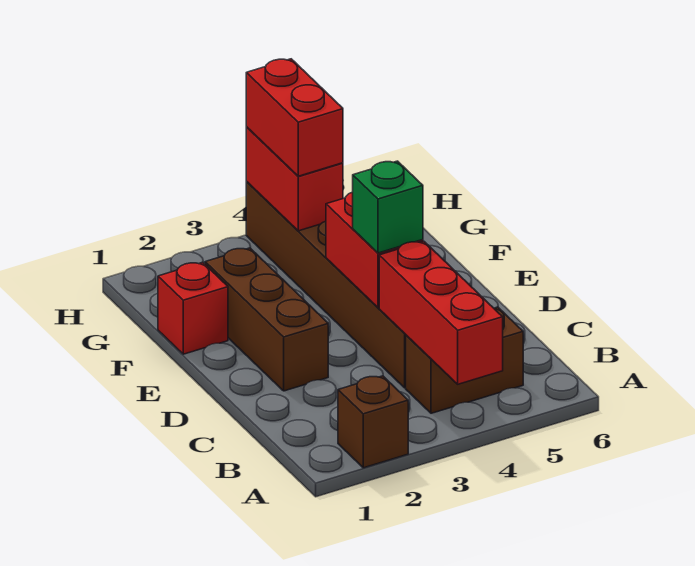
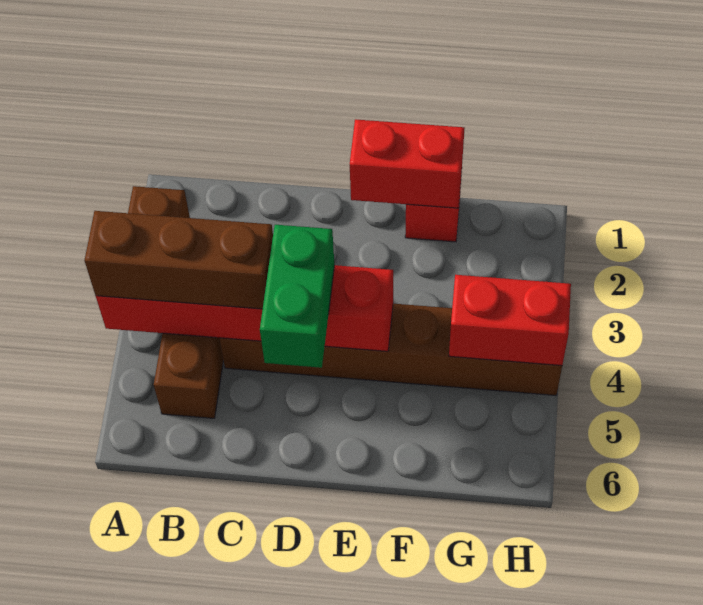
brown 1x3 brick [205,248,328,391] -> brown 1x3 brick moved to [84,211,273,309]
green 1x1 brick [353,161,423,253] -> green 1x2 brick [260,225,334,368]
red 1x2 brick [246,59,343,176] -> red 1x2 brick moved to [350,119,464,208]

